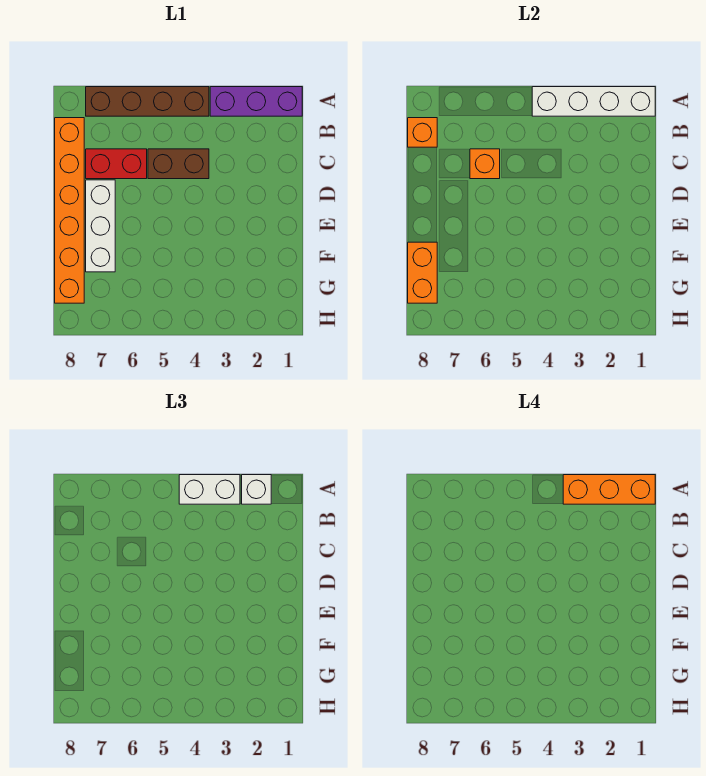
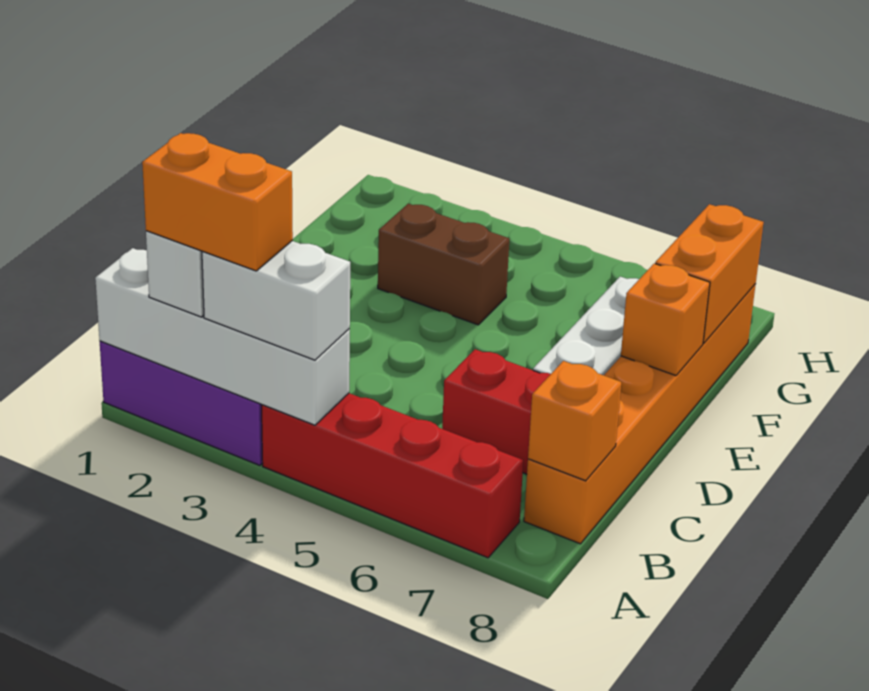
orange 1x3 brick [563,475,655,504] -> orange 1x2 brick [142,133,293,271]
brown 1x4 brick [86,87,209,116] -> red 1x4 brick [262,393,523,558]
brown 1x2 brick [148,149,209,179] -> brown 1x2 brick moved to [378,204,509,325]
orange 1x1 brick [470,149,500,179] -> orange 1x1 brick moved to [621,263,710,376]

